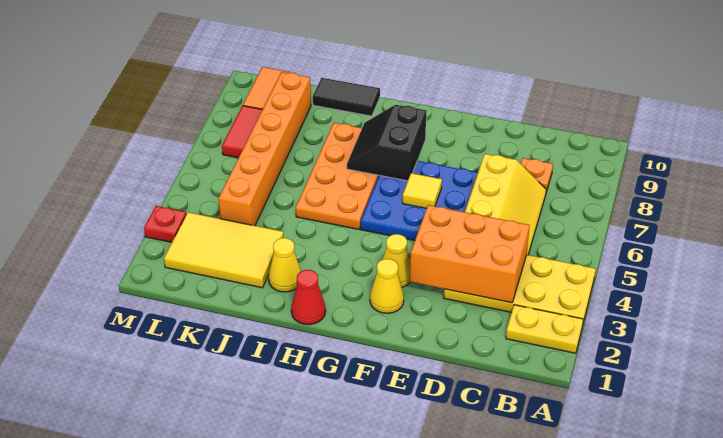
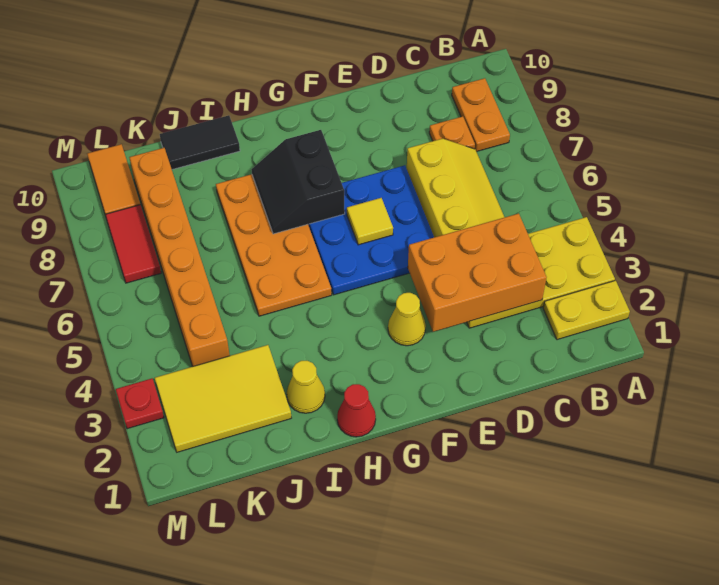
none -> orange 1x2 plate [452,78,510,152]
yellow 1x1 cone [370,259,404,313] -> none

